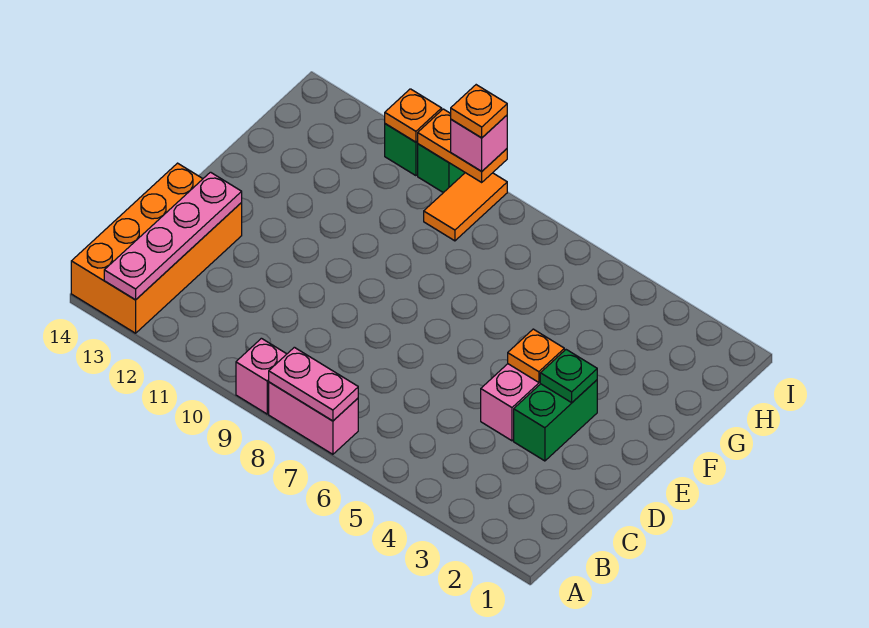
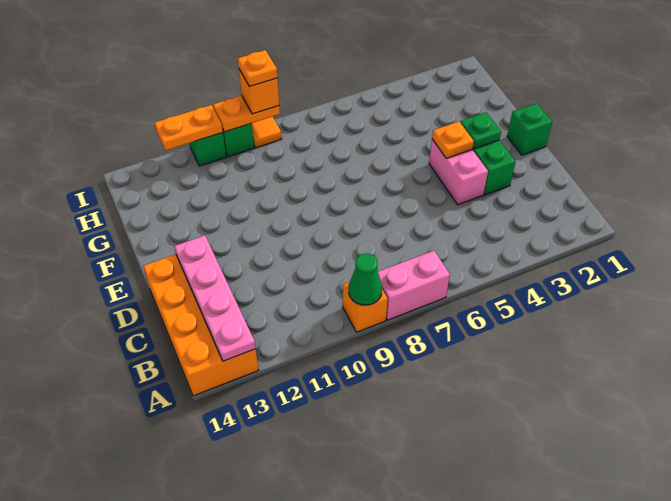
pink 1x2 plate [269,347,358,421] -> none
pink 1x1 brick [236,338,286,414] -> orange 1x1 brick [343,282,388,332]
none -> green 1x1 cone [349,253,382,305]
none -> green 1x1 brick [507,103,552,155]
orange 1x2 tile [424,173,507,241] -> orange 1x1 tile [251,117,282,148]
pink 1x1 brick [451,115,507,171] -> orange 1x1 brick [239,70,279,114]
orange 1x1 plate [385,89,442,142] -> orange 1x2 plate [155,105,223,151]

